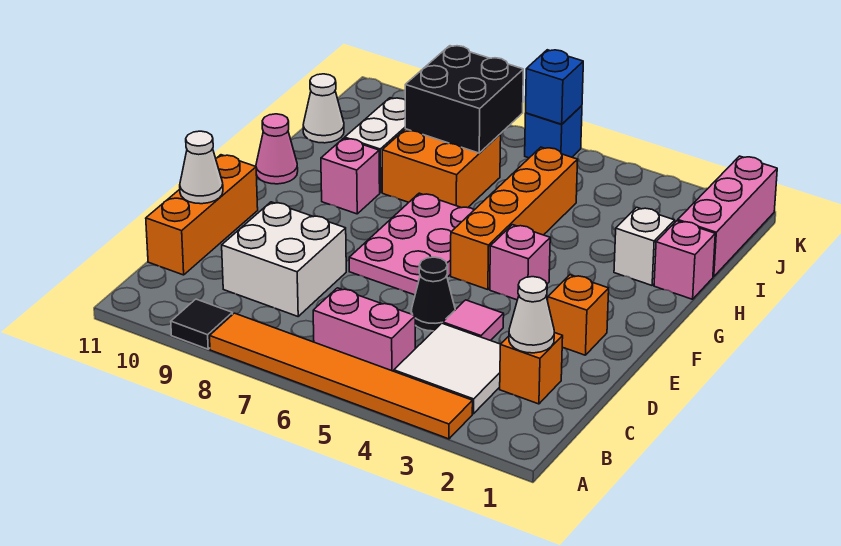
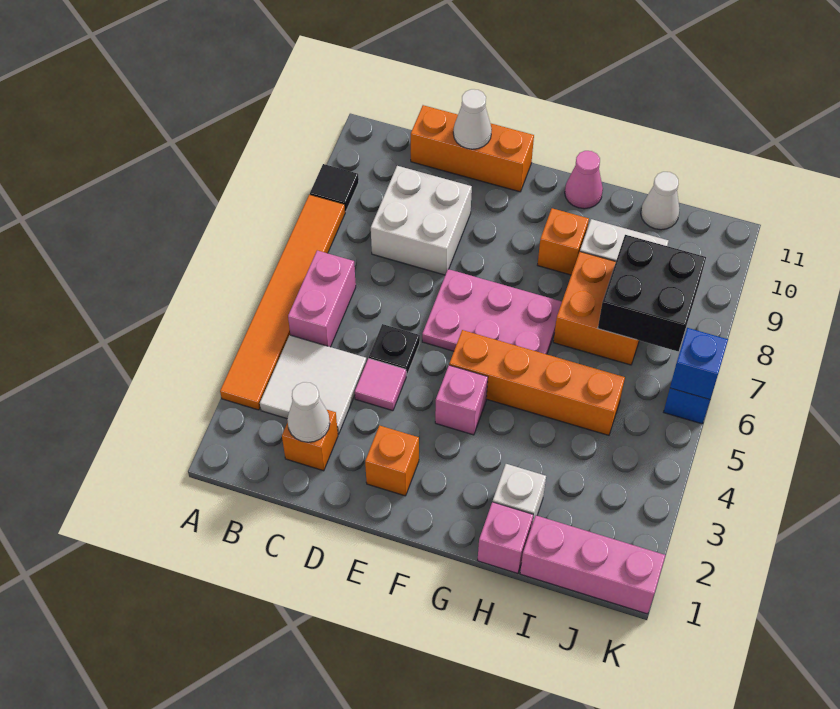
black 1x1 cone [411,257,455,331] -> black 1x1 plate [369,324,420,376]
pink 1x1 brick [321,138,380,214] -> orange 1x1 brick [538,208,589,275]

